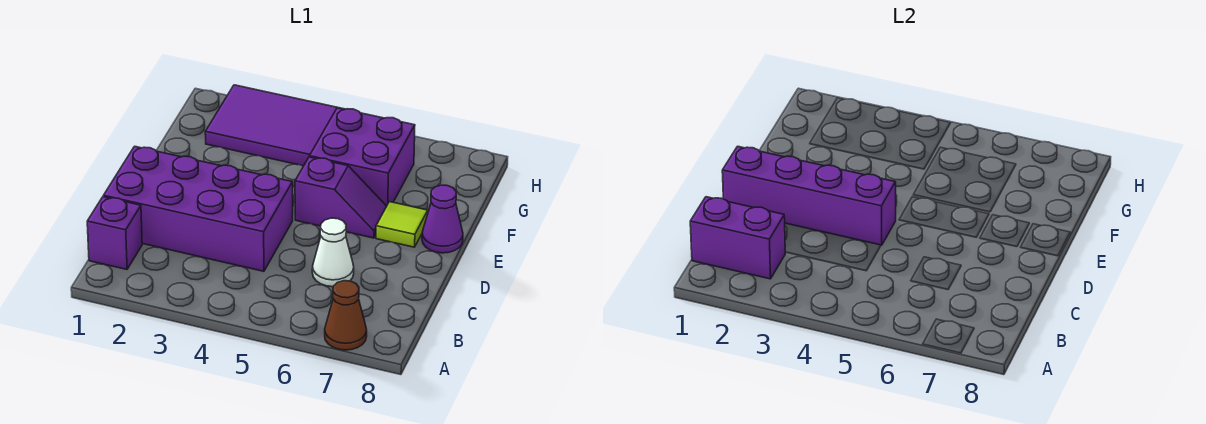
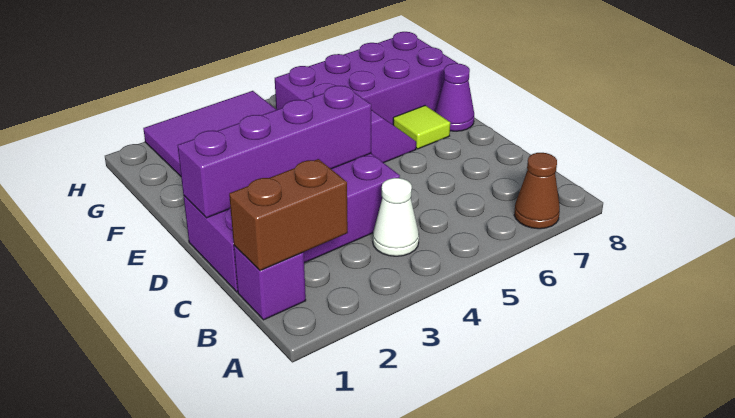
purple 1x2 brick [690,197,785,279] -> brown 1x2 brick [229,159,348,271]
white 1x1 cone [312,218,354,287] -> white 1x1 cone moved to [373,178,419,256]
purple 2x2 brick [310,108,415,206] -> purple 2x4 brick [275,32,457,125]

